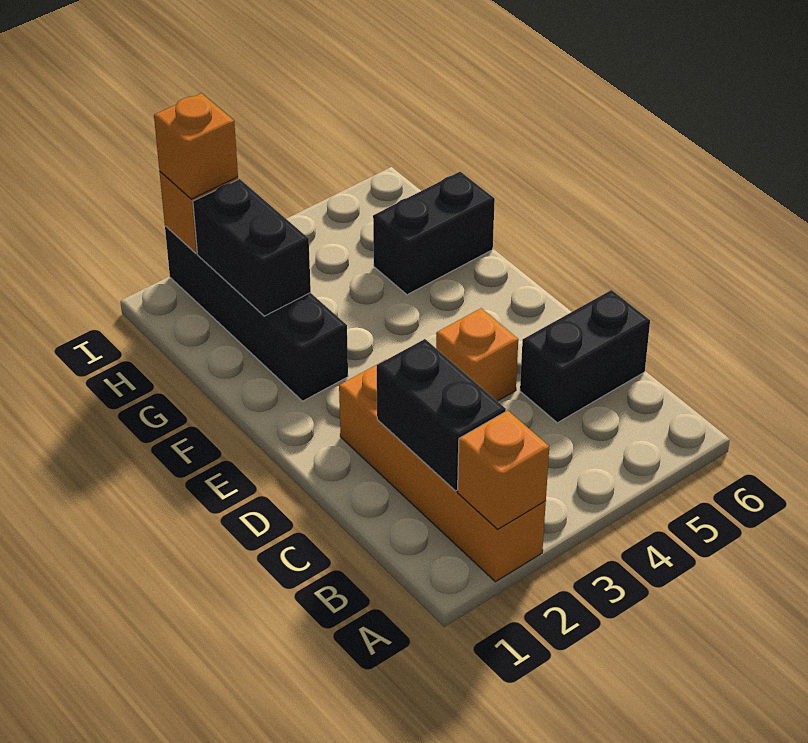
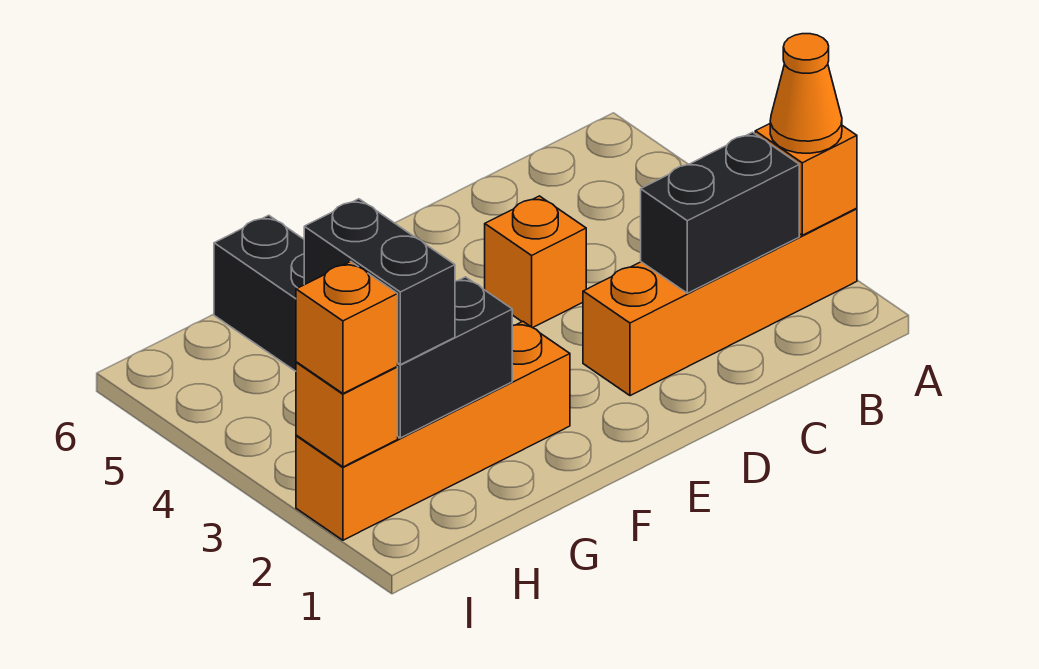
none -> orange 1x1 cone [770,34,842,153]
black 1x2 brick [520,290,650,423] -> black 1x2 brick moved to [304,199,455,365]
black 1x4 brick [165,226,348,401] -> orange 1x4 brick [296,322,570,540]

